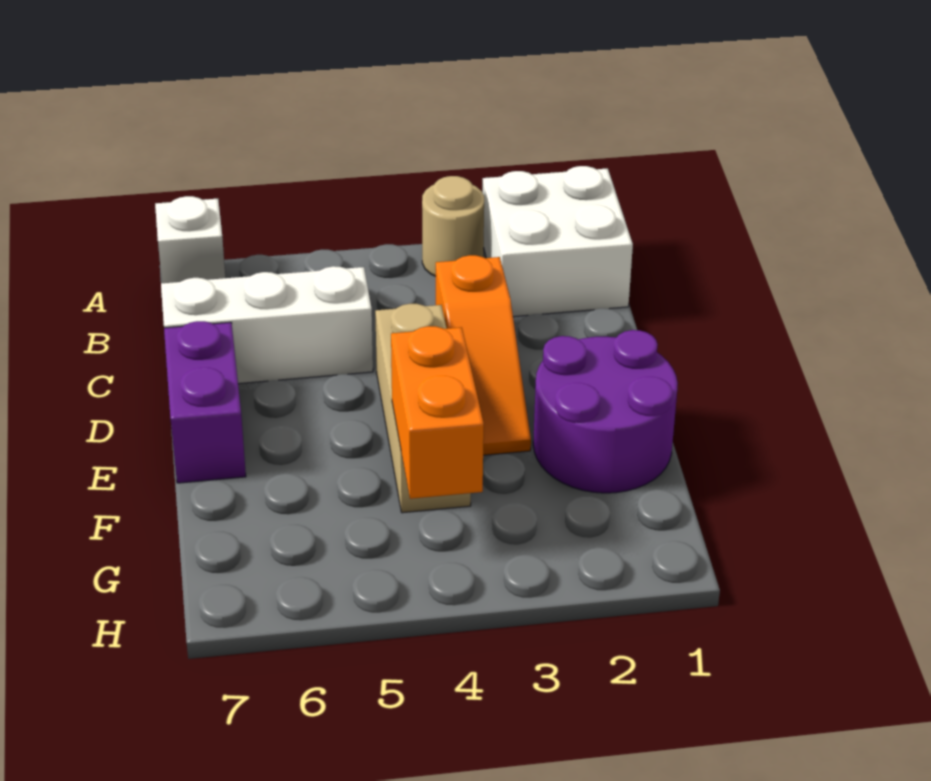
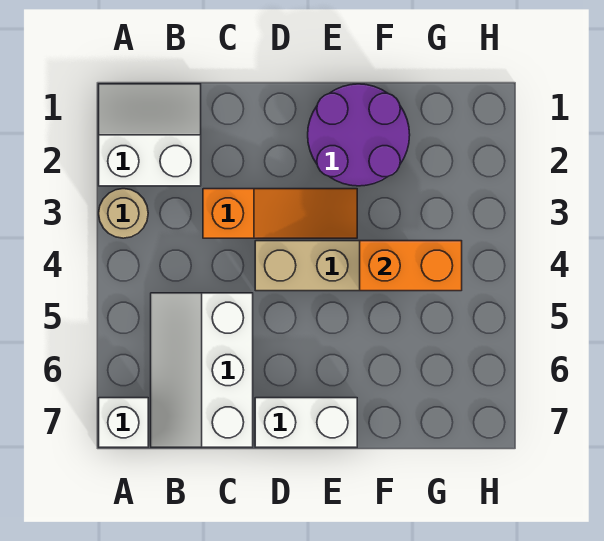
white 2x2 brick [483,166,633,317] -> white 2x2 slope [99,84,201,186]
purple 1x2 brick [164,321,246,483] -> white 1x2 brick [255,398,357,447]

